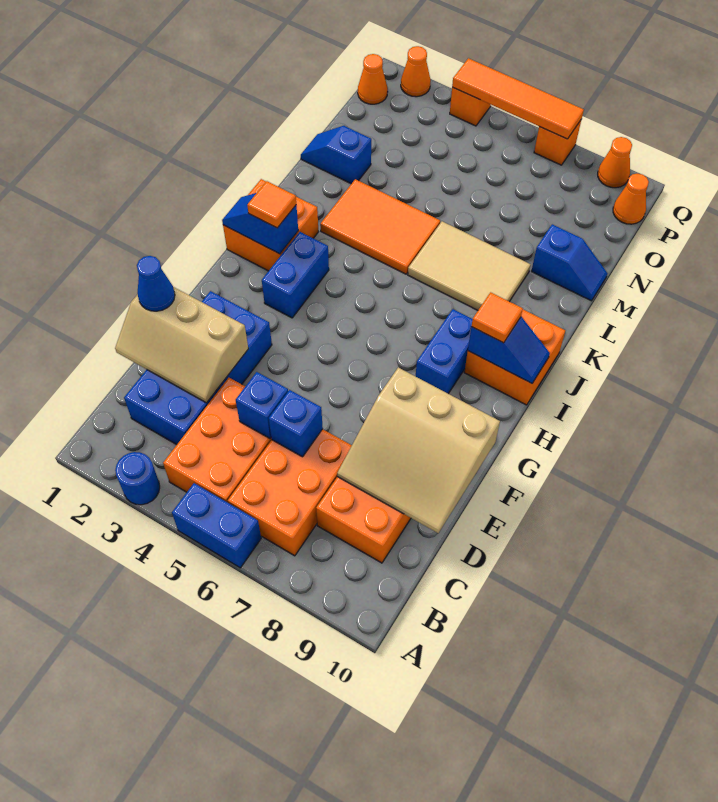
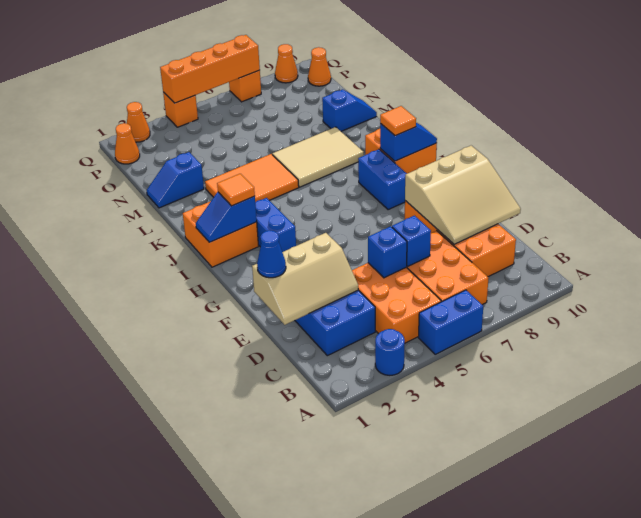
orange 1x4 tile [452,58,584,139] -> orange 1x4 brick [160,35,260,103]

